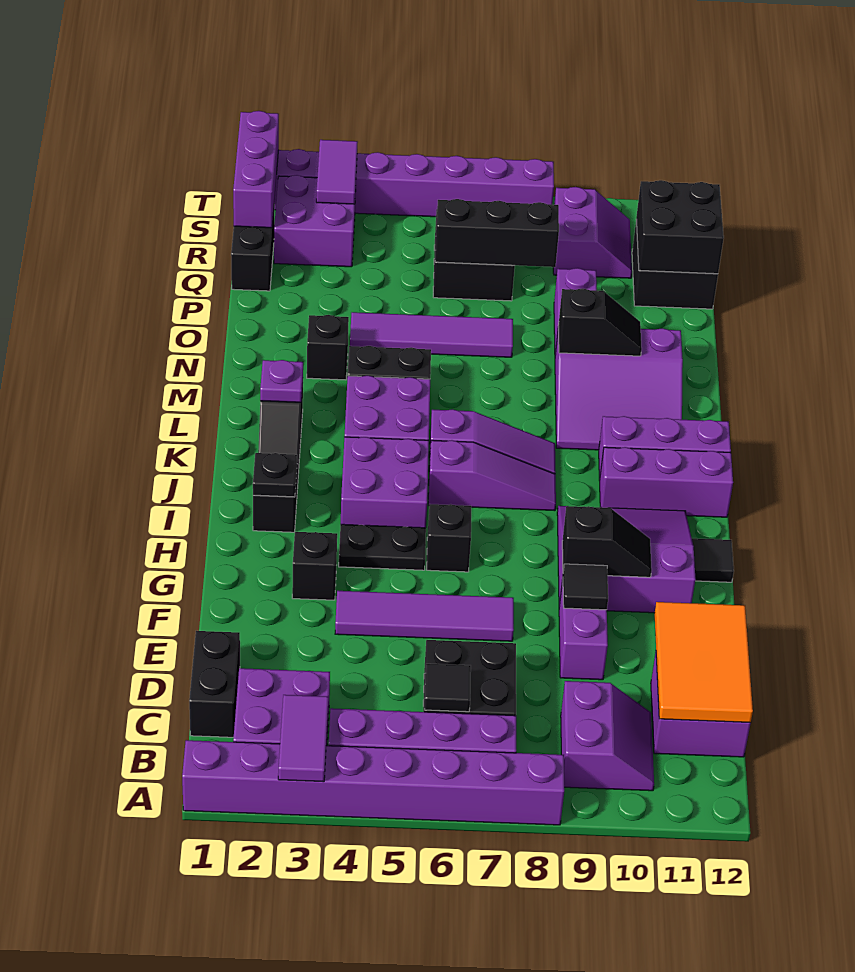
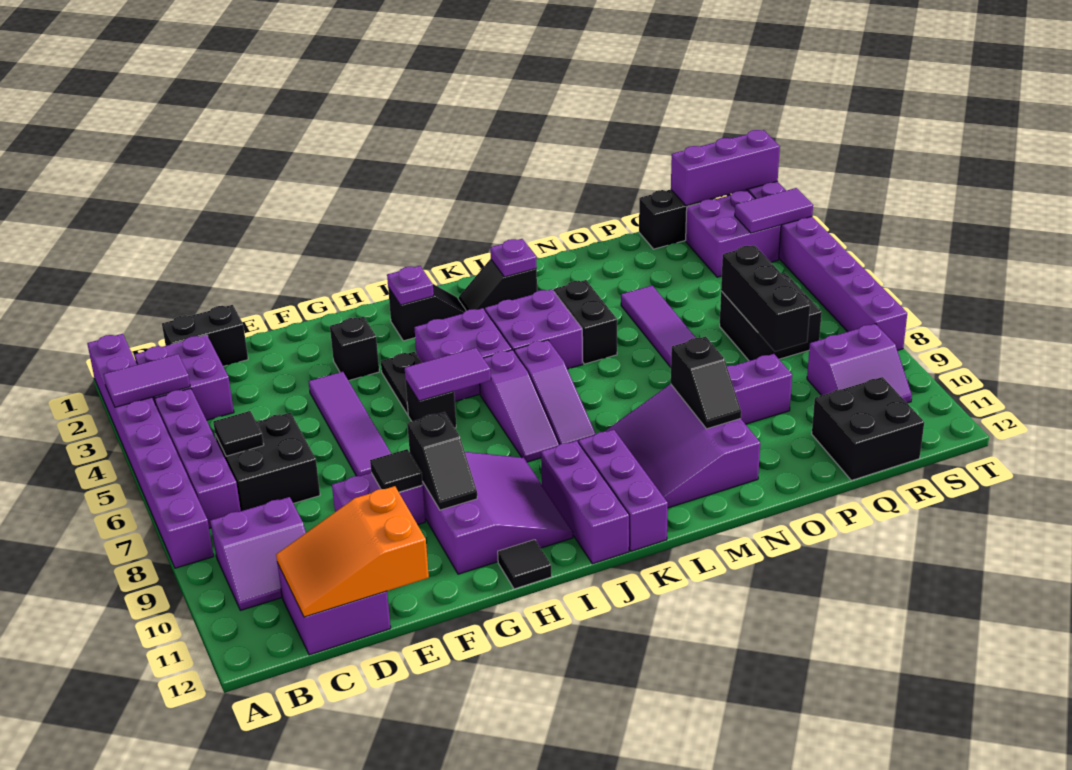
orange 2x3 tile [654,602,753,723] -> orange 2x3 slope [276,486,429,617]
none -> purple 1x2 tile [405,348,491,401]
black 1x1 plate [253,453,297,497] -> purple 1x1 plate [387,266,434,305]
black 1x1 brick [307,315,349,380] -> none
black 2x2 brick [636,180,724,274] -> none

